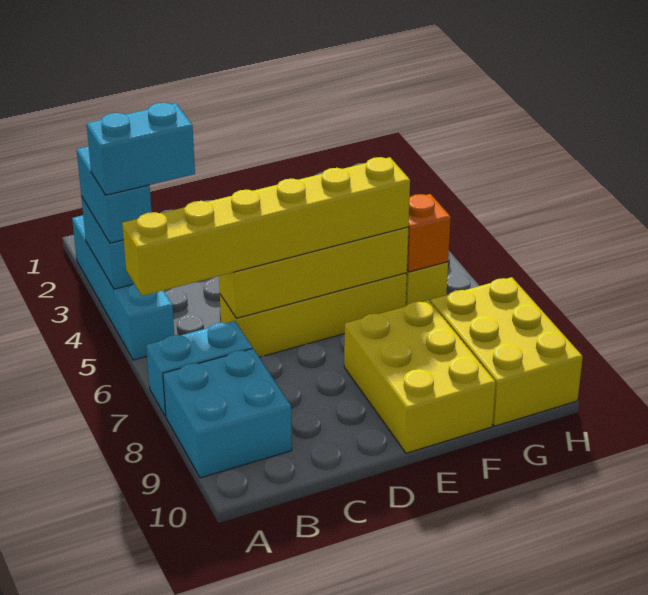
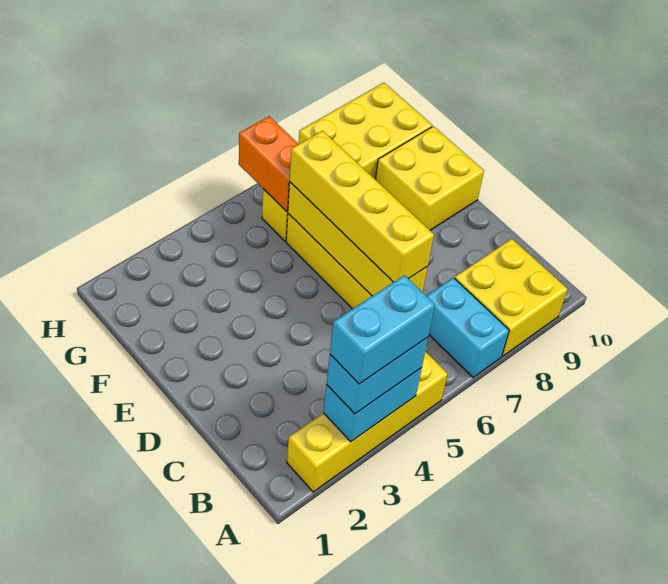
cyan 1x4 brick [72,215,174,360] -> yellow 1x4 brick [287,352,448,492]
cyan 1x2 brick [87,103,195,195] -> cyan 1x2 brick turned to [330,275,435,384]
yellow 1x6 brick [122,157,410,296] -> yellow 1x4 brick [290,131,434,282]
cyan 2x2 brick [163,348,292,478] -> yellow 2x2 brick [455,239,568,356]
yellow 2x3 brick [344,300,496,453] -> yellow 2x2 brick [375,126,484,230]
orange 1x1 brick [407,194,451,272] -> orange 1x2 brick [239,116,298,212]

